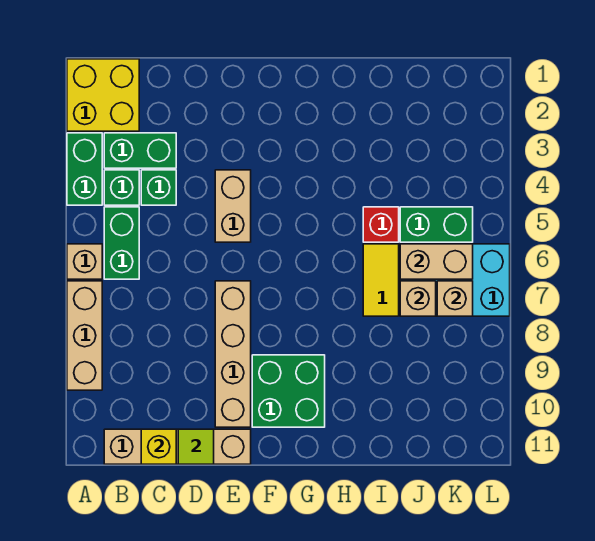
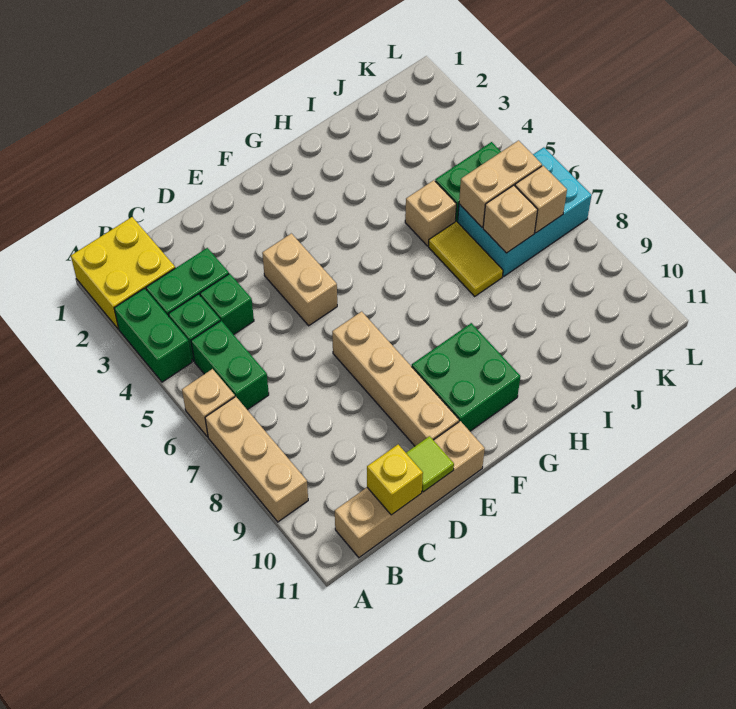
red 1x1 brick [363,207,399,242] -> tan 1x1 brick [405,180,456,246]

